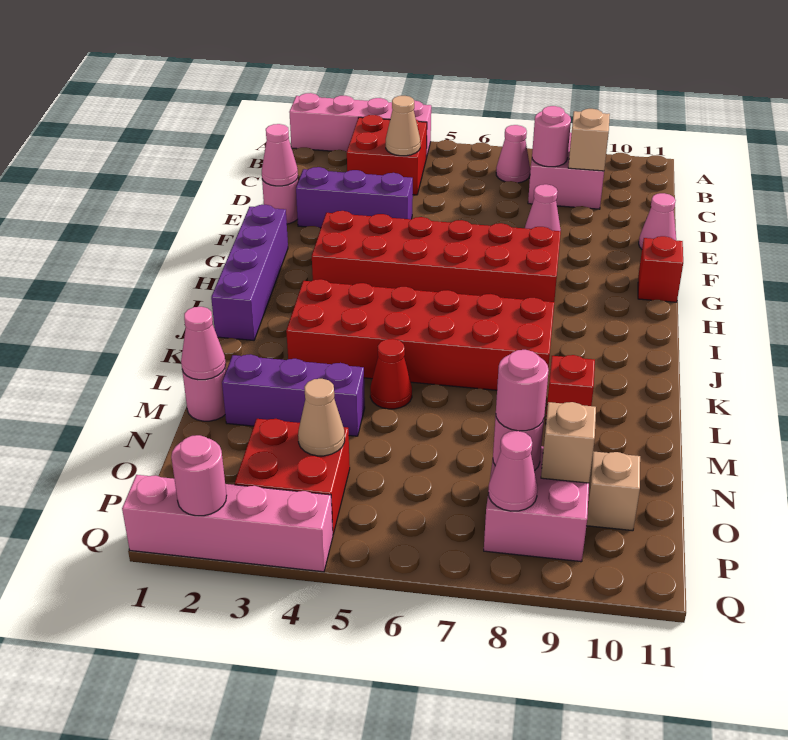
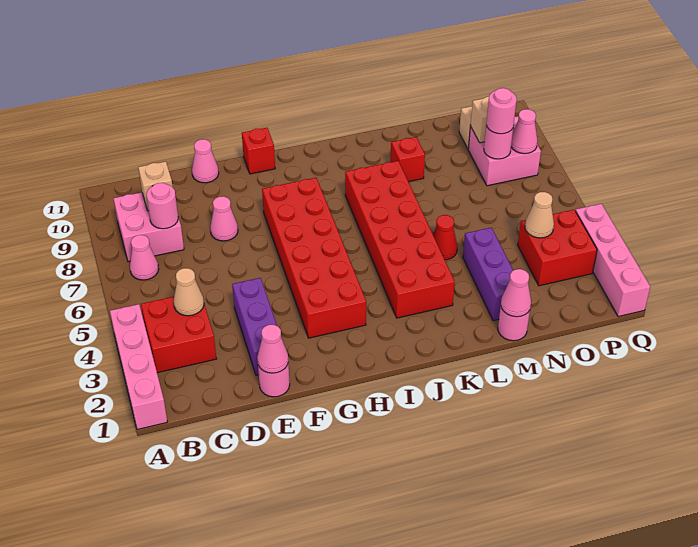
purple 1x4 brick [211,205,288,340] -> none
pink 1x1 round brick [171,435,227,516] -> none

